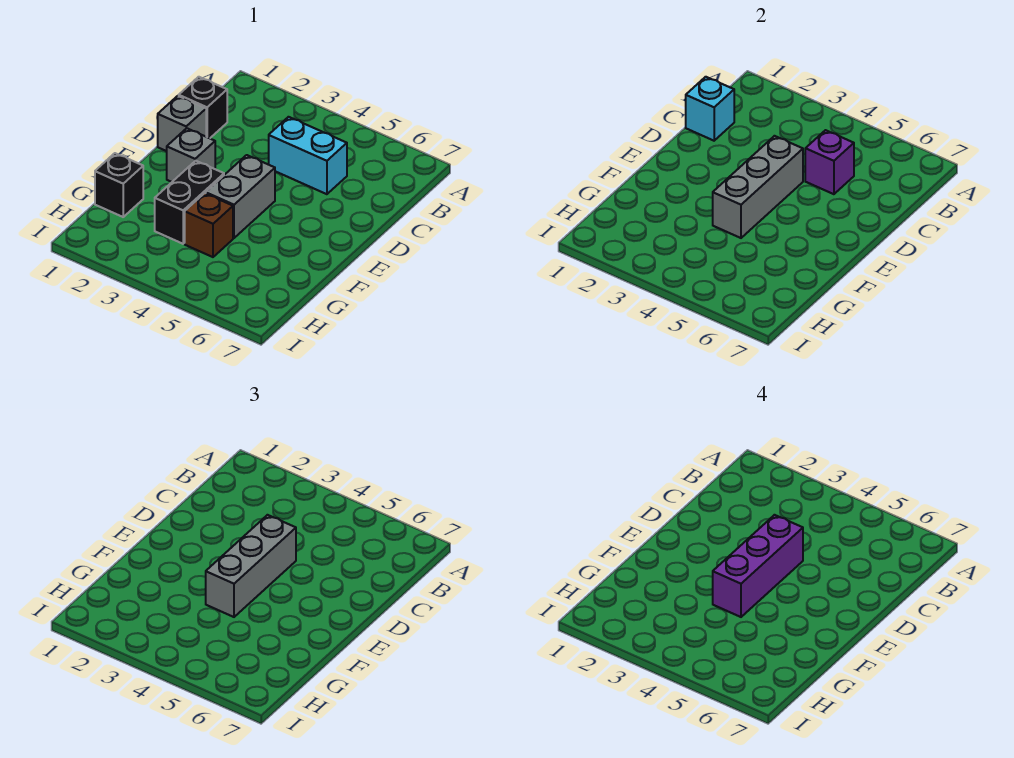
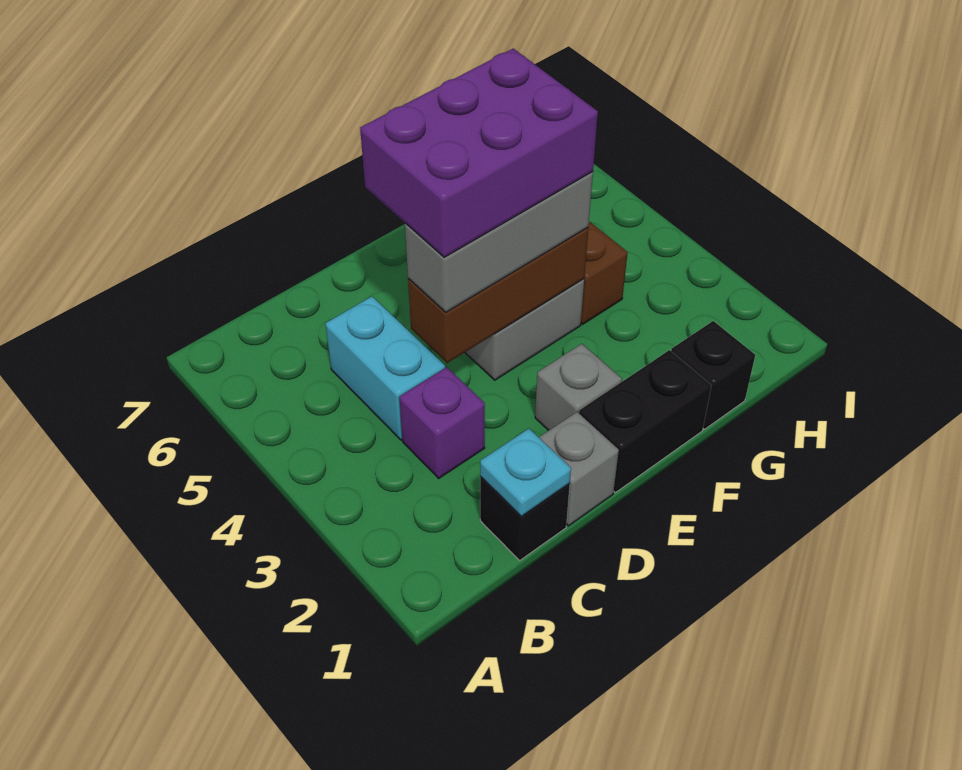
cyan 1x1 brick [686,77,734,141] -> cyan 1x1 plate [480,429,571,516]
purple 1x1 brick [805,130,854,194] -> purple 1x1 brick moved to [399,367,485,478]
grey 1x3 brick [713,136,803,238] -> brown 1x3 brick [408,228,588,363]
purple 1x3 brick [713,515,803,617] -> purple 2x3 brick [360,49,598,257]
black 1x2 brick [155,161,224,244] -> black 1x2 brick moved to [579,350,711,493]

